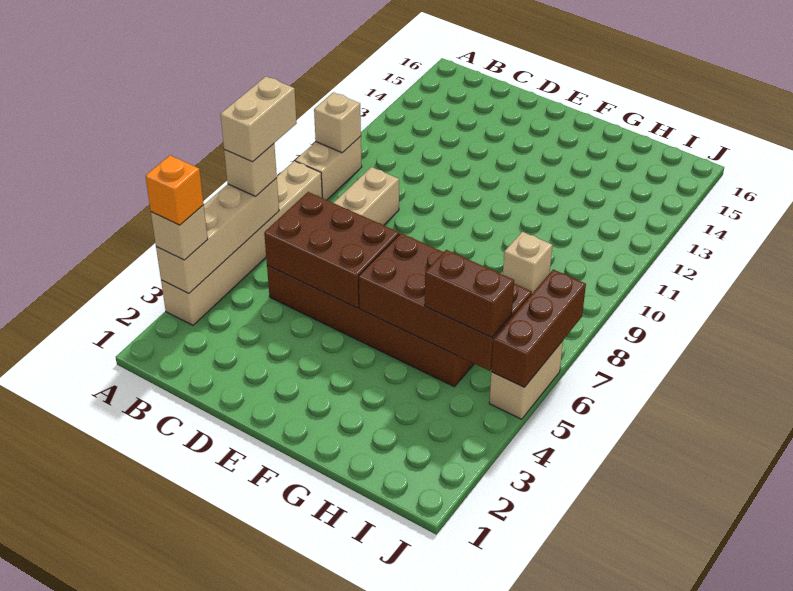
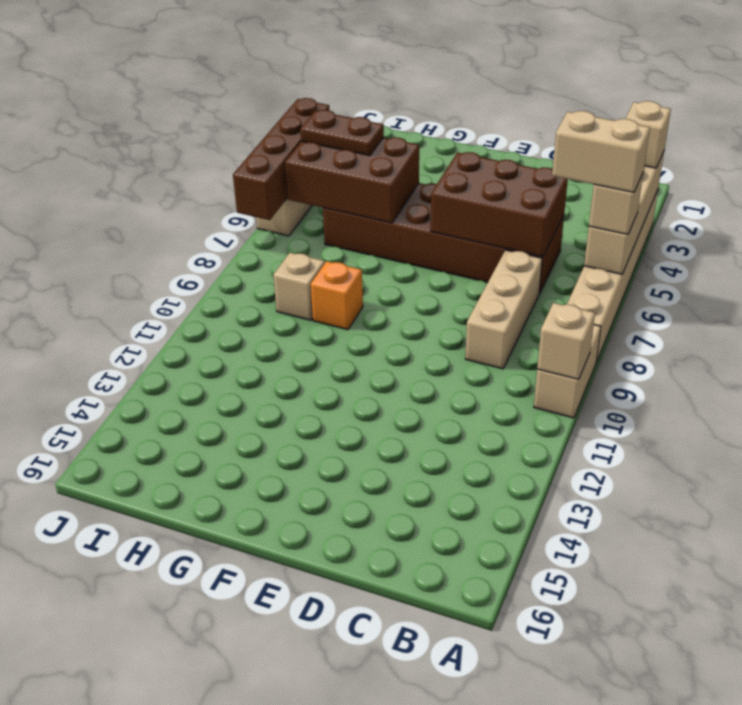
orange 1x1 brick [145,155,204,225] -> orange 1x1 brick moved to [311,261,363,330]
tan 1x2 brick [221,77,297,162] -> tan 1x2 brick turned to [552,111,650,192]
brown 2x4 brick [359,233,532,371] -> brown 2x3 brick [285,137,419,223]
brown 1x2 brick [425,250,514,338] -> brown 1x2 plate [300,110,384,156]
brown 1x3 brick [491,269,586,387] -> brown 1x4 brick [233,98,329,220]

